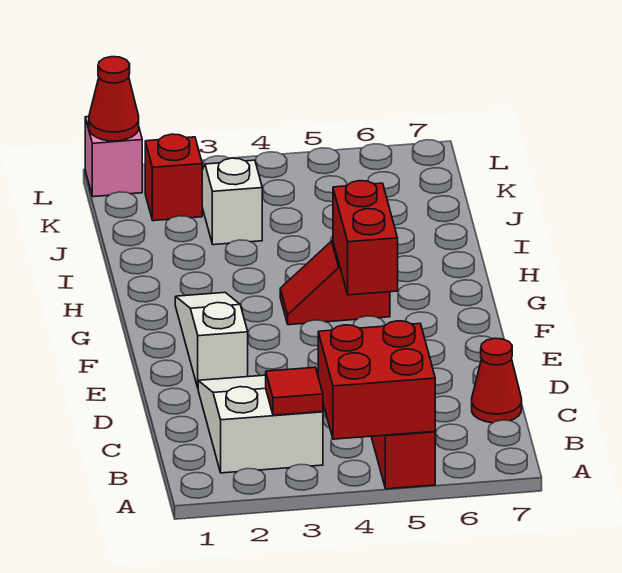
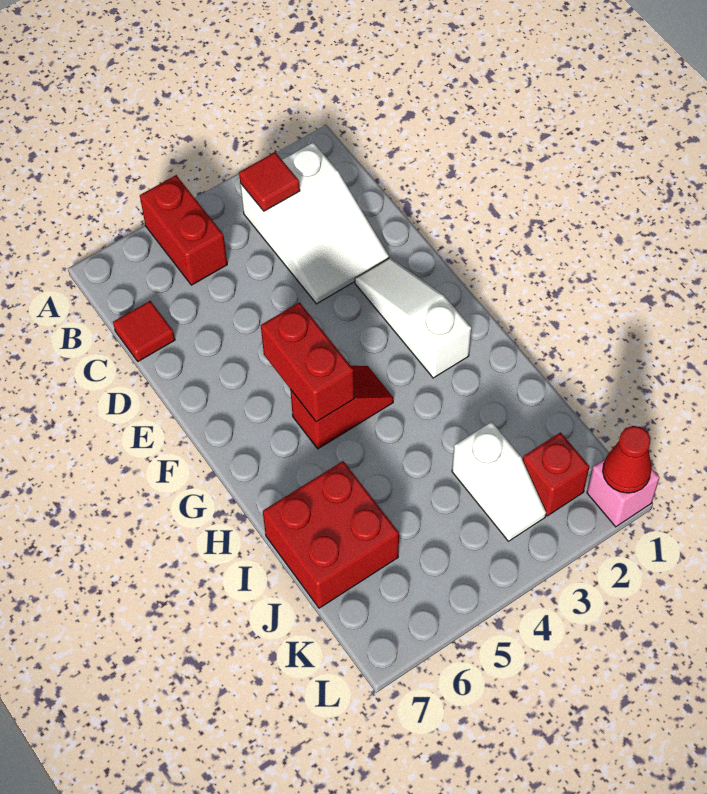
red 2x2 brick [318,321,435,439] -> red 2x2 brick moved to [263,461,399,608]
red 1x1 cone [472,338,522,423] -> red 1x1 tile [113,301,175,361]
white 1x3 slope [175,293,248,387] -> white 1x3 slope turned to [355,258,471,378]

